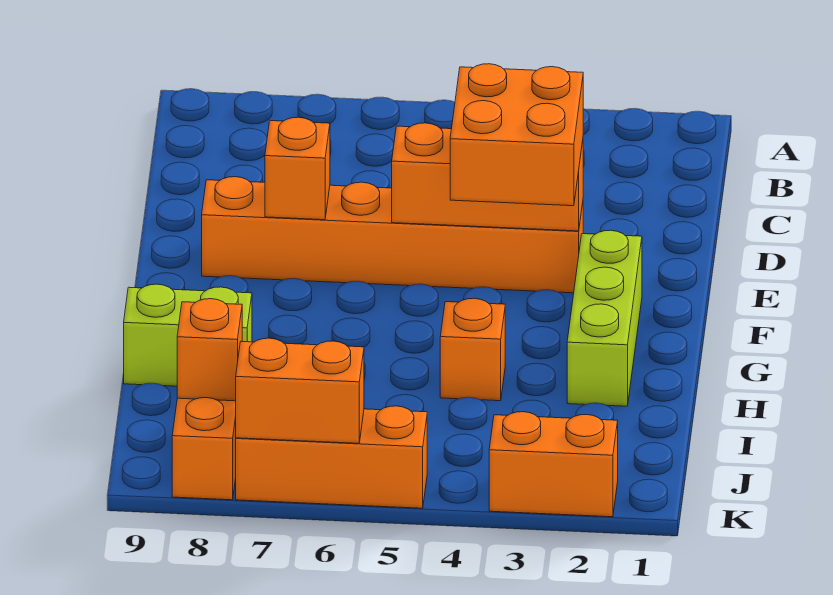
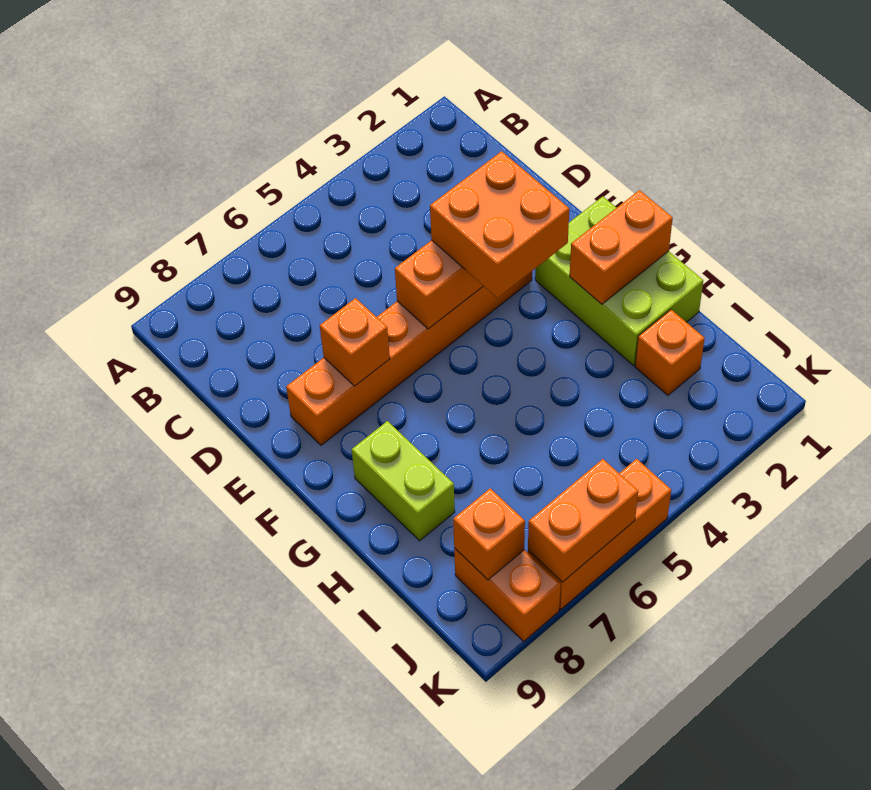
lime 1x3 brick [567,230,642,406] -> lime 2x3 brick [535,196,703,365]
orange 1x1 brick [440,298,505,401] -> orange 1x1 brick moved to [635,310,705,395]
lime 1x2 brick [124,284,252,386] -> lime 1x2 brick turned to [352,421,455,541]
orange 1x2 brick [489,412,618,517] -> orange 1x2 brick moved to [570,190,673,304]

